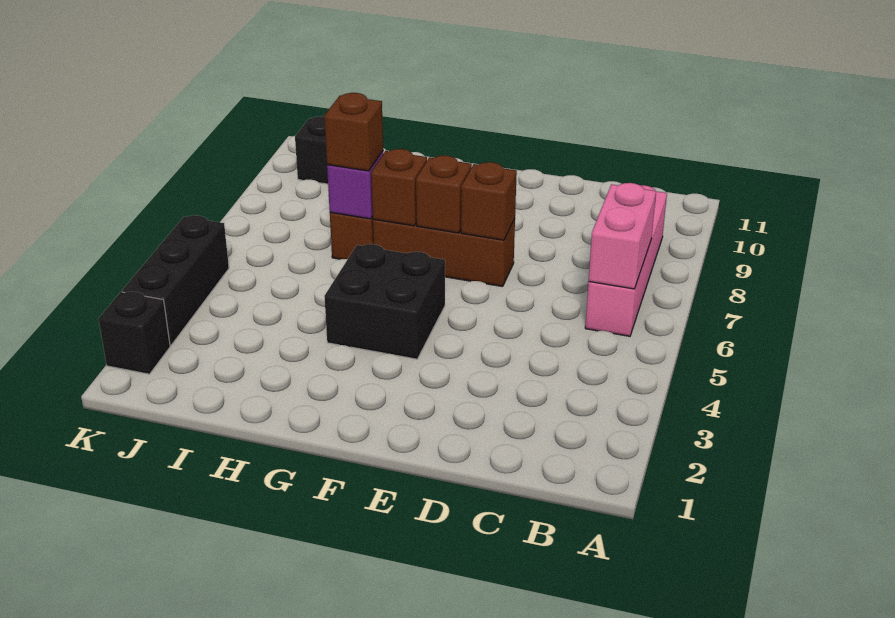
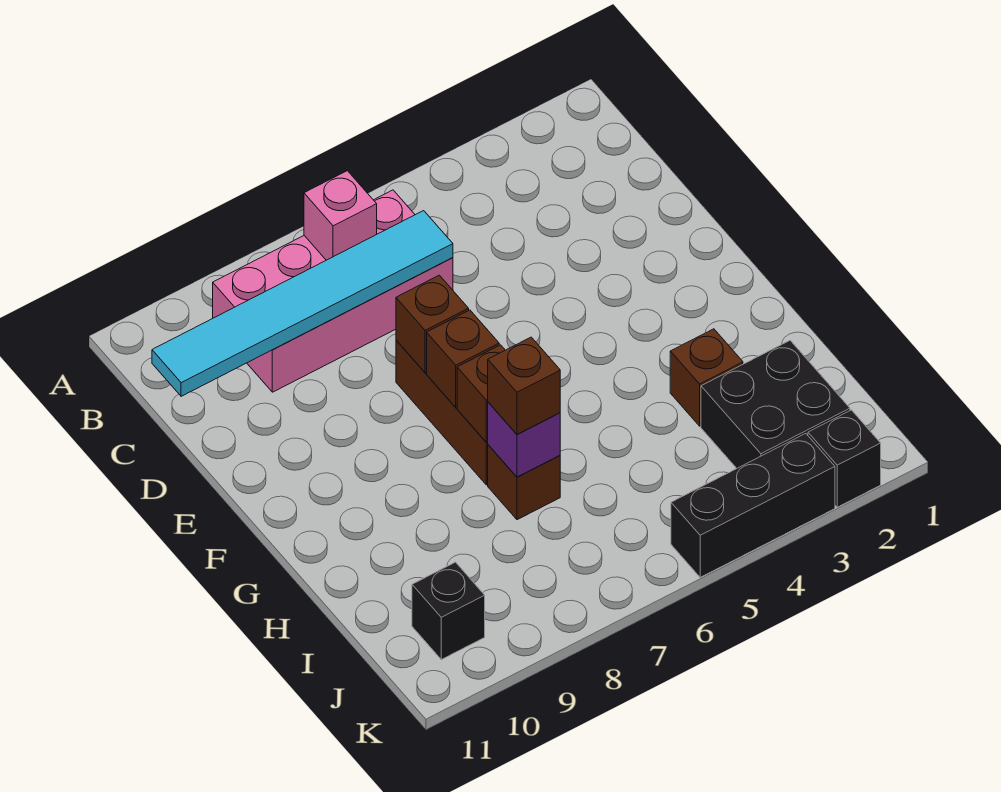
pink 1x4 brick [585,185,667,336] -> pink 2x4 brick [213,190,453,392]
pink 1x2 brick [589,183,656,289] -> pink 1x1 brick [304,171,377,260]
none -> cyan 1x6 tile [152,211,453,396]
black 2x2 brick [324,244,445,359] -> black 2x2 brick moved to [701,341,850,468]
none -> brown 1x1 brick [670,329,743,426]

